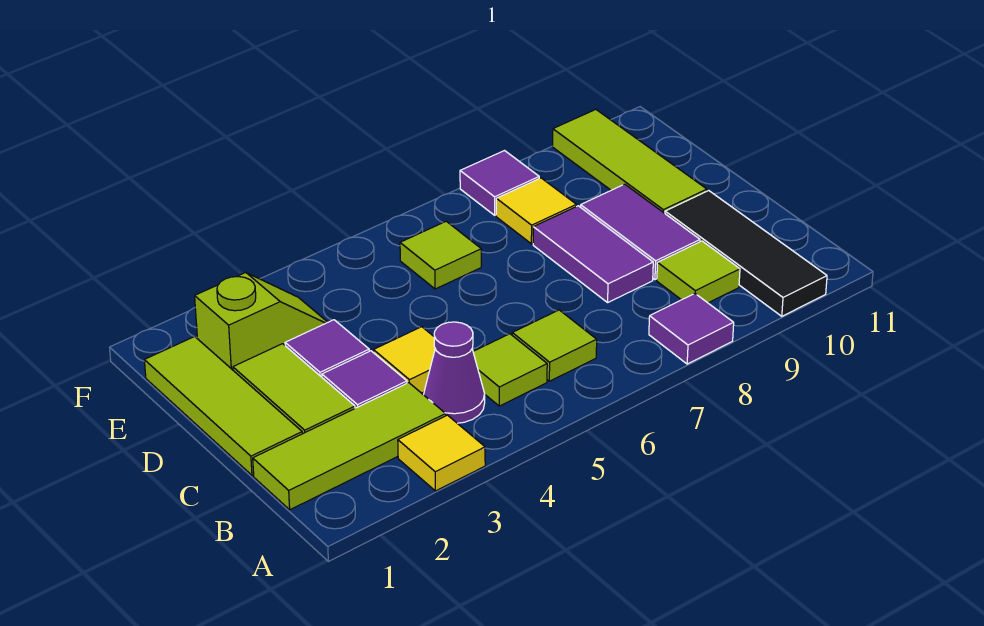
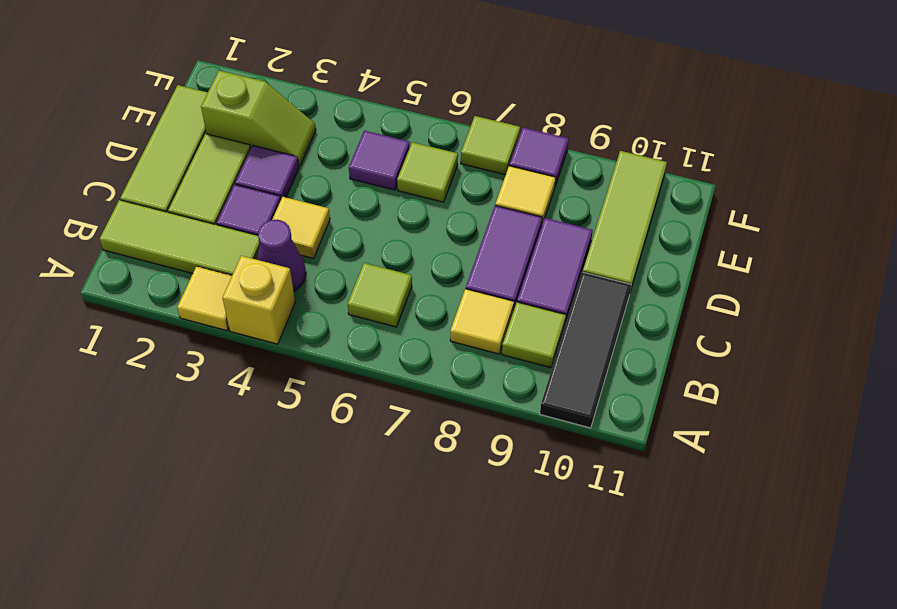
none -> yellow 1x1 brick [223,256,295,344]
purple 1x1 tile [649,294,734,364] -> purple 1x1 tile moved to [349,131,410,190]
lime 1x1 tile [473,334,547,406] -> lime 1x1 tile moved to [461,116,520,175]
none -> yellow 1x1 tile [450,289,514,354]

